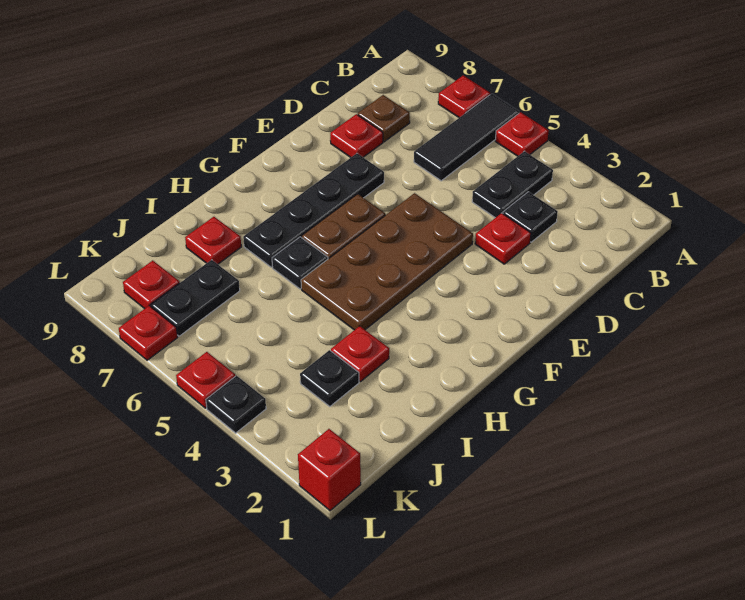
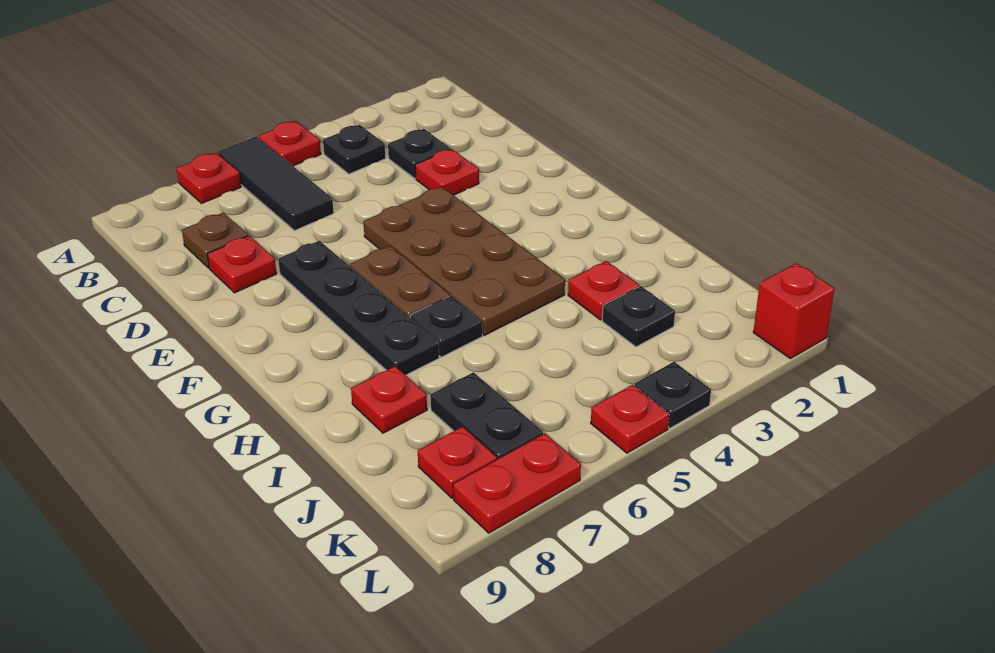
black 1x2 plate [472,151,553,218] -> black 1x1 plate [323,125,386,174]
red 1x1 plate [119,306,178,360] -> red 1x2 plate [453,433,581,533]

